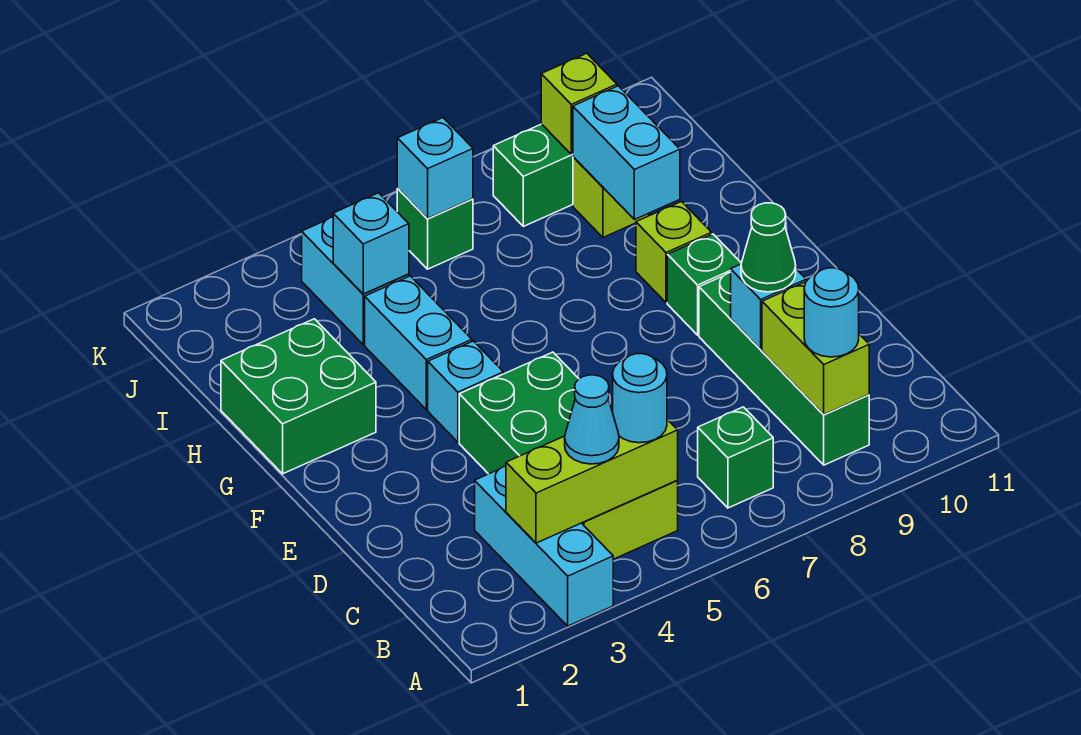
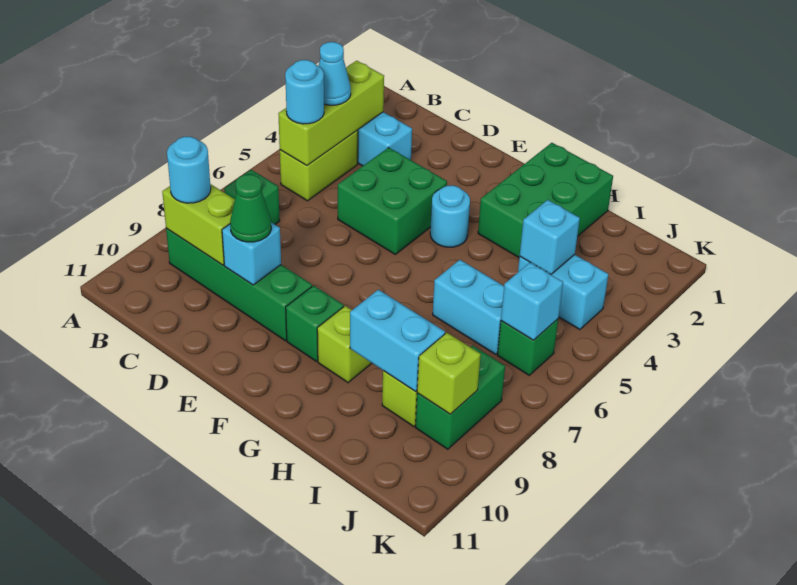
cyan 1x1 brick [428,341,503,442] -> cyan 1x1 round brick [430,185,470,247]
green 2x2 brick [221,319,376,474] -> green 2x3 brick [478,143,613,257]
cyan 1x2 brick [365,276,472,410] -> cyan 1x2 brick moved to [433,260,504,355]

